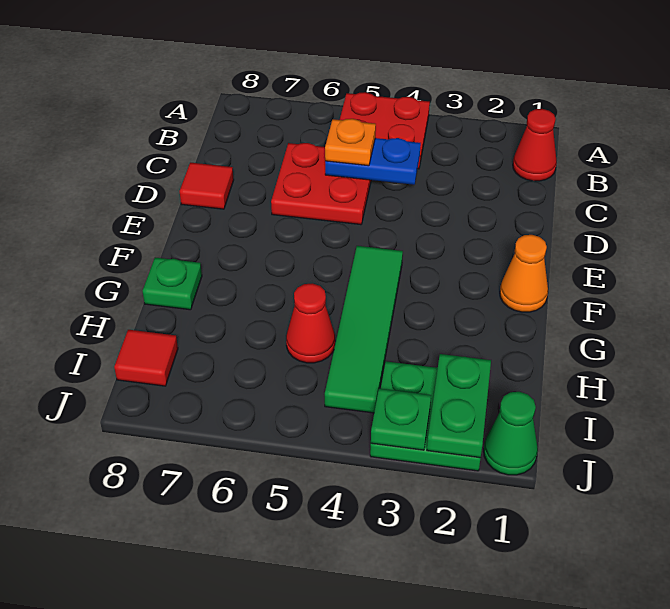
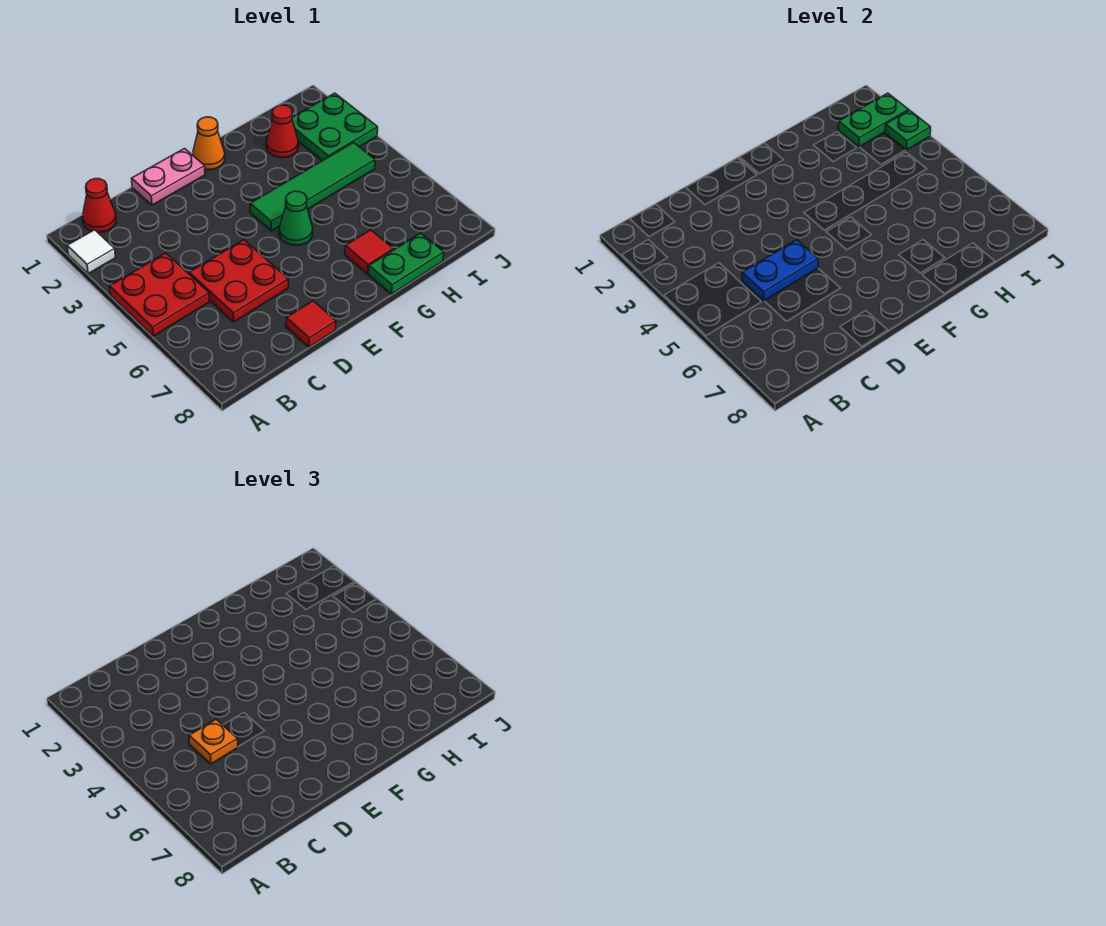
none -> white 1x1 tile [67,230,115,274]
blue 1x2 plate [325,138,421,185] -> blue 1x2 plate turned to [742,240,818,301]
none -> pink 1x2 plate [132,149,205,205]
green 1x1 plate [143,257,202,310] -> green 1x2 plate [369,233,444,294]
red 1x1 cone [286,283,335,363] -> red 1x1 cone moved to [266,105,298,158]
red 1x1 tile [114,330,178,386] -> red 1x1 tile moved to [345,230,393,274]
green 1x1 cone [484,392,538,475] -> green 1x1 cone moved to [279,191,313,246]

